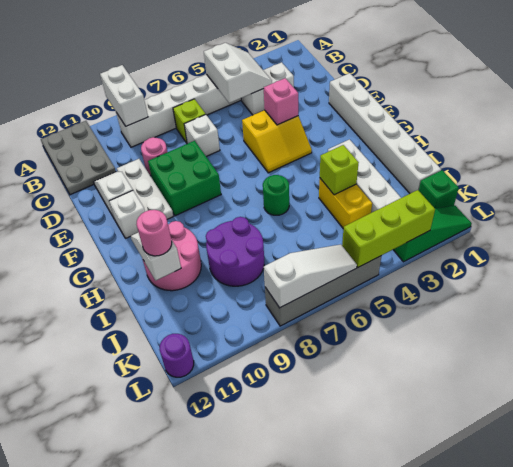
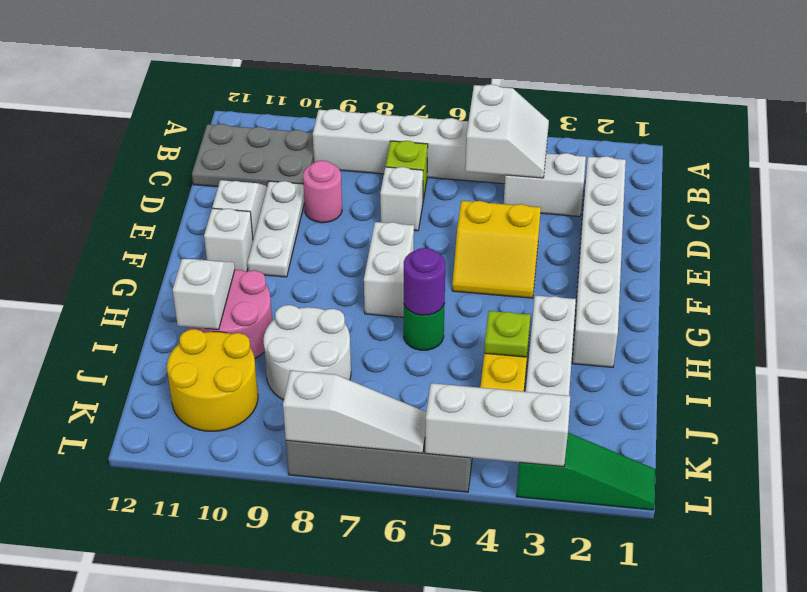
white 1x2 brick [100,65,148,126] -> white 1x2 brick moved to [364,222,414,317]
grey 2x3 plate [41,121,116,195] -> grey 2x3 plate turned to [192,124,314,187]
white 1x6 brick [329,73,441,193] -> white 1x6 brick moved to [572,156,626,367]
pink 1x1 brick [264,78,298,125] -> none
green 2x2 brick [148,141,221,216] -> none
lime 1x1 brick [320,145,359,195] -> lime 1x1 plate [484,311,531,357]
purple 2x2 round brick [206,217,264,286] -> white 2x2 round brick [264,305,351,400]
pink 1x1 round brick [136,210,172,256] -> none
none -> yellow 2x2 round brick [167,329,258,431]
green 1x1 brick [419,170,459,208] -> none
lime 1x3 brick [342,190,435,267] -> white 1x3 brick [425,383,570,467]
purple 1x1 round brick [159,334,194,377] -> purple 1x1 round brick moved to [404,248,445,315]

